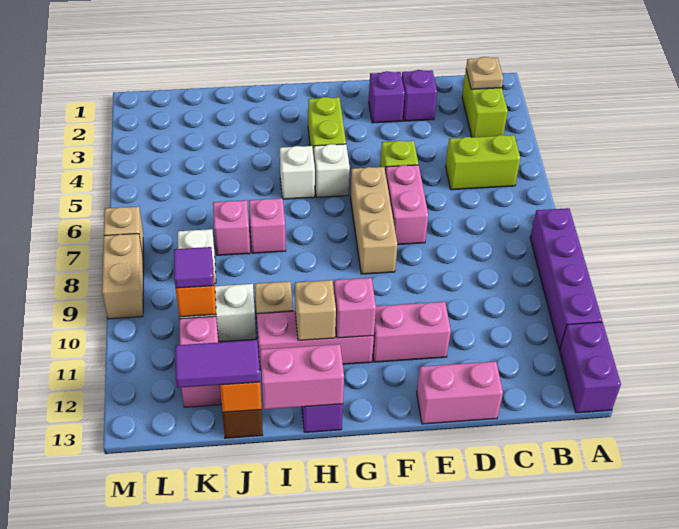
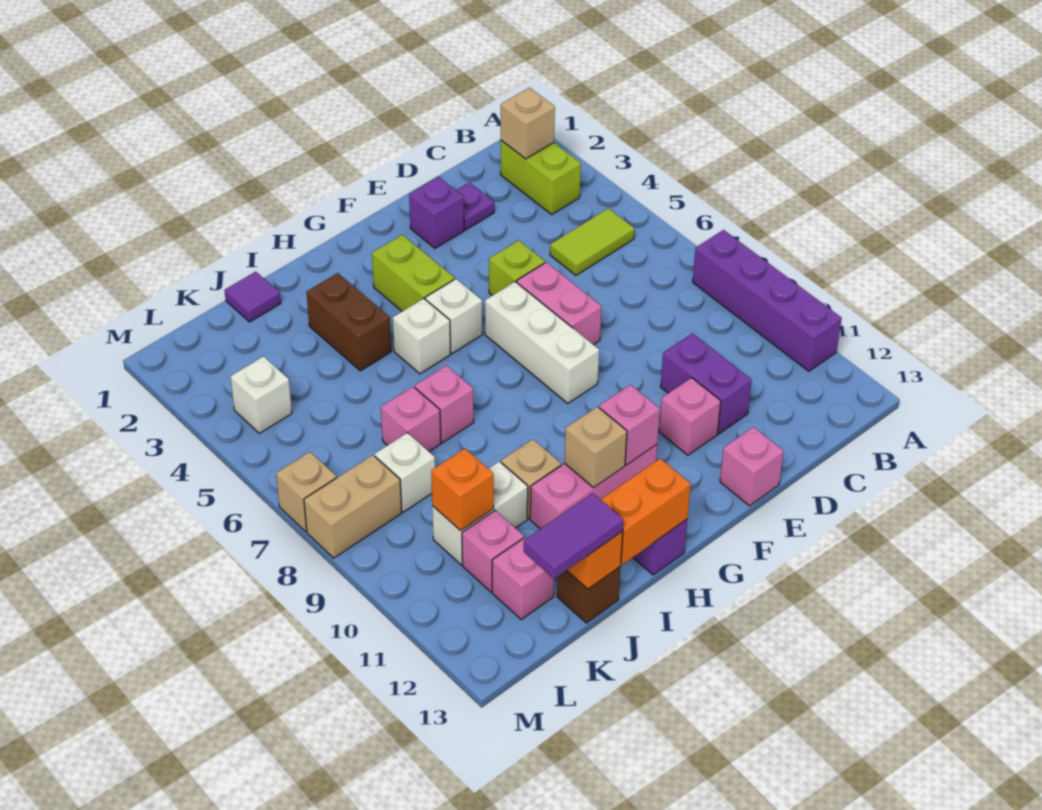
purple 1x2 brick [560,322,621,413] -> purple 1x2 brick moved to [661,333,752,434]
tan 1x1 plate [466,57,503,89] -> tan 1x1 brick [501,88,555,159]
lime 1x2 brick [446,135,520,190] -> lime 1x2 tile [550,208,634,275]
purple 1x1 brick [402,70,437,121] -> purple 1x1 plate [456,182,494,230]
pink 1x2 brick [417,361,503,424] -> pink 1x1 brick [720,427,784,506]
pink 1x2 brick [373,302,451,362] -> pink 1x1 brick [659,378,721,455]
tan 1x3 brick [350,167,397,274] -> white 1x3 brick [485,282,599,403]
pink 1x2 brick [260,344,344,409] -> orange 1x2 brick [600,459,691,565]
none -> brown 1x2 brick [306,273,391,371]
purple 1x1 tile [174,247,214,288] -> purple 1x1 tile moved to [225,272,281,322]
none -> white 1x1 brick [230,356,292,433]
tan 1x2 brick [102,234,143,319] -> tan 1x2 brick turned to [304,455,402,558]

